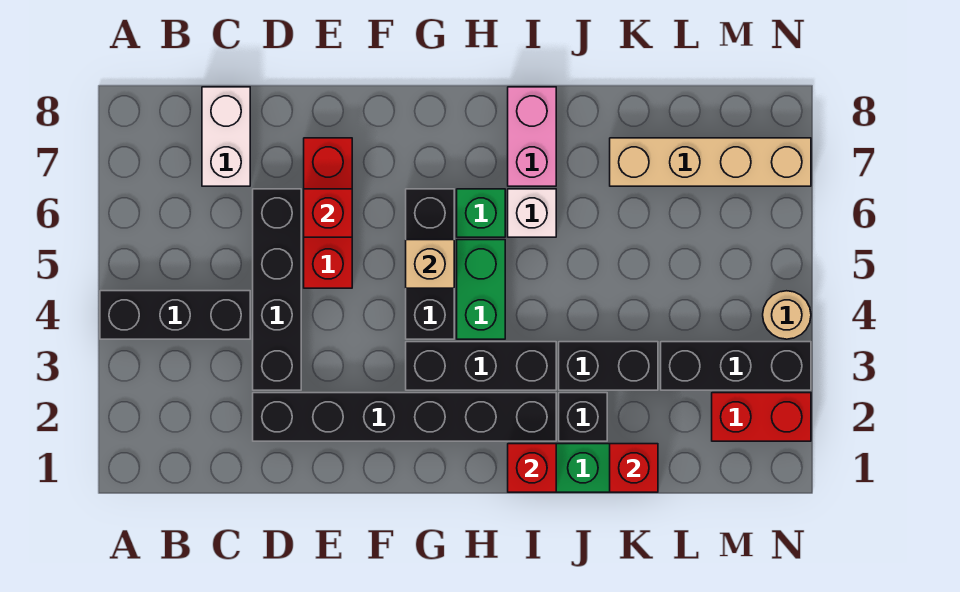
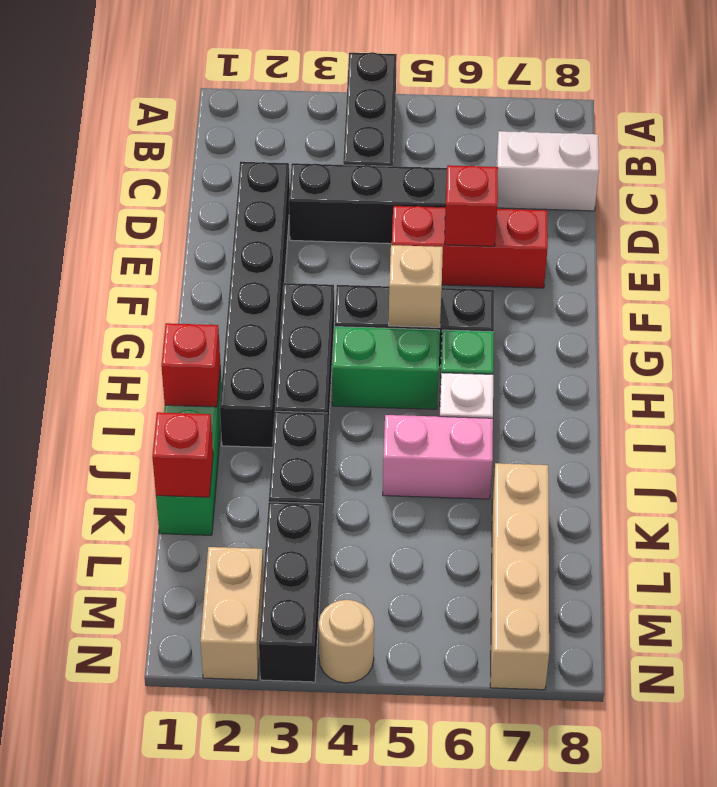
pink 1x2 brick [508,87,556,186] -> pink 1x2 brick moved to [383,415,493,499]
black 1x1 brick [559,393,607,441] -> none
red 1x2 brick [712,393,811,441] -> tan 1x2 brick [200,547,264,680]

